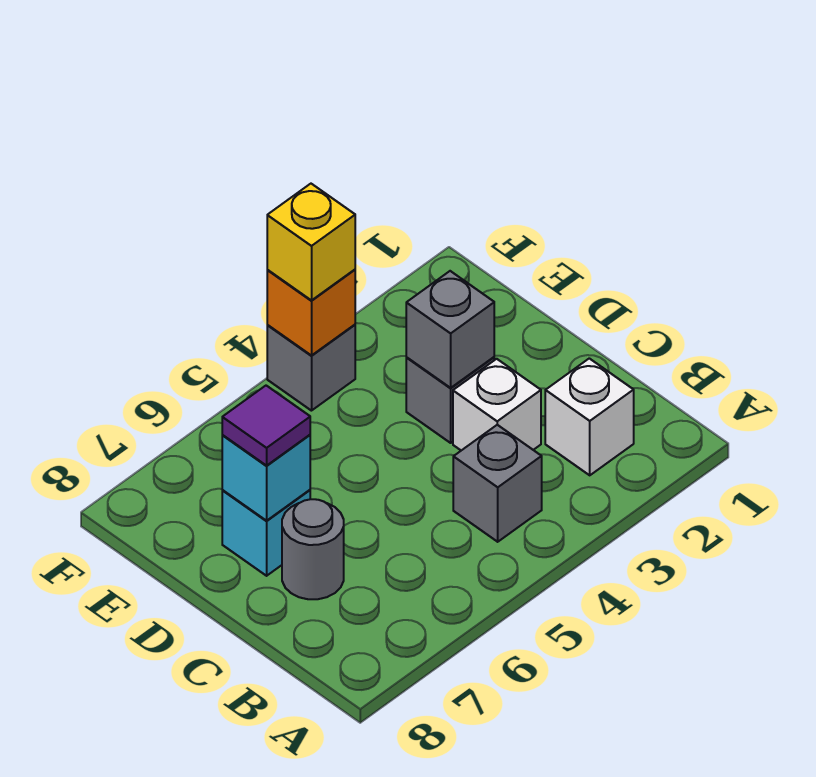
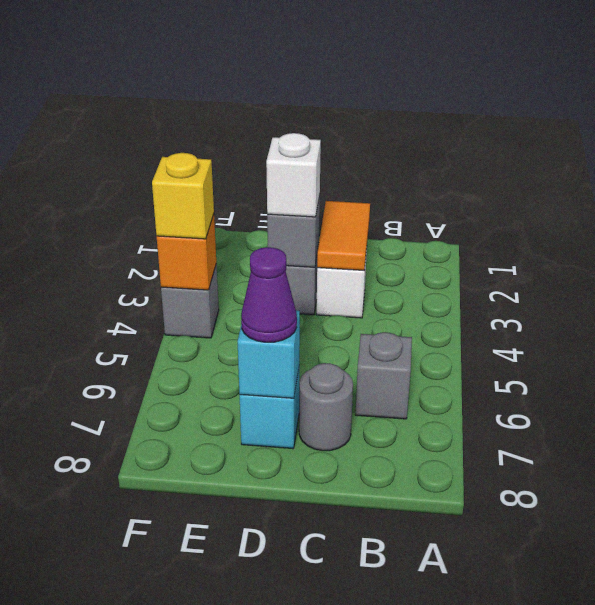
white 1x1 brick [545,358,634,475] -> white 1x1 brick moved to [266,133,321,217]
grey 1x1 brick [453,425,542,542] -> grey 1x1 brick moved to [355,332,412,419]
none -> orange 1x2 tile [317,201,370,270]
purple 1x1 tile [222,386,310,466] -> purple 1x1 cone [241,247,297,342]

